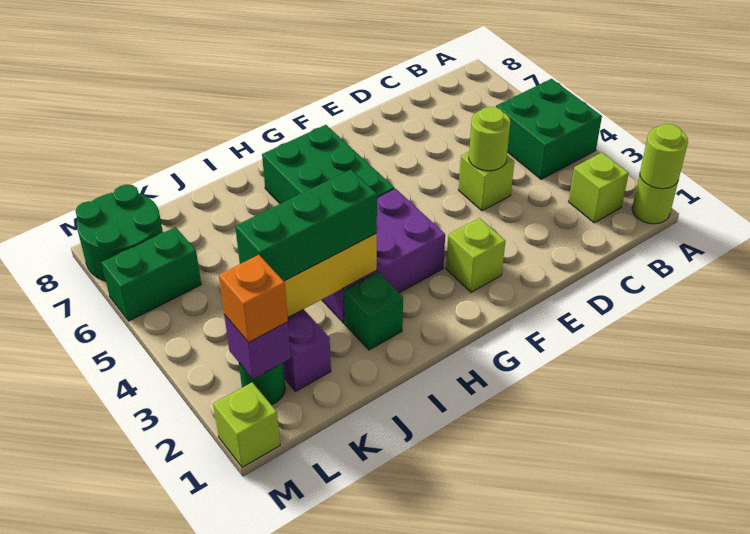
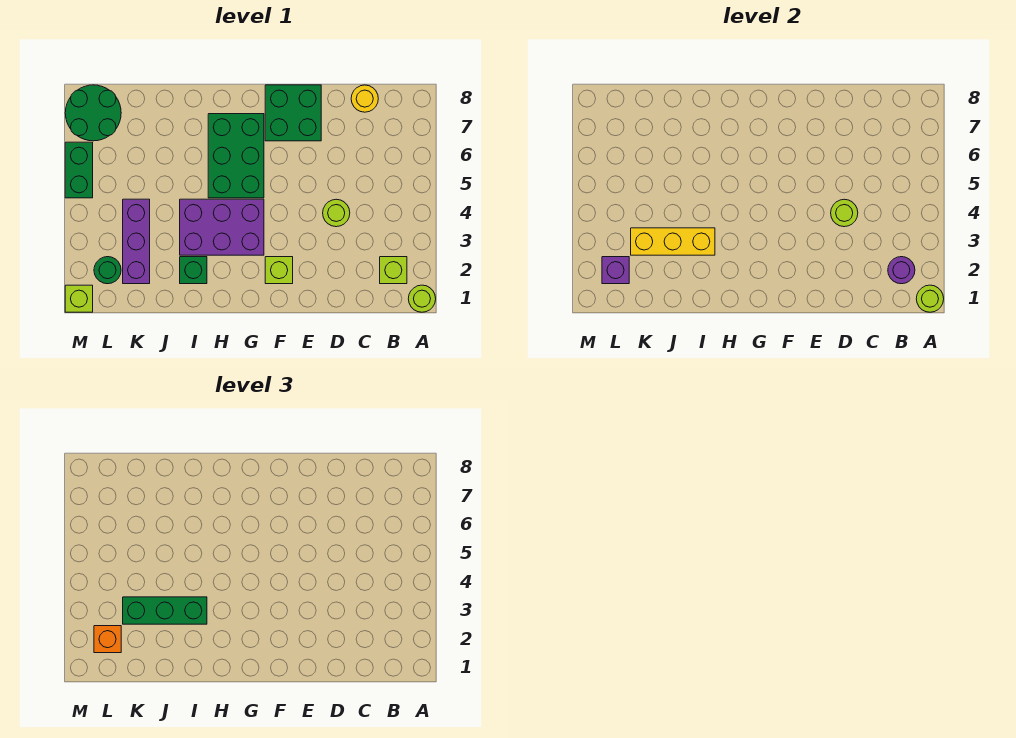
green 2x2 brick [496,79,602,179] -> green 2x2 brick moved to [265,85,321,141]
none -> purple 1x1 round brick [888,257,915,284]
none -> yellow 1x1 round brick [351,85,378,112]
lime 1x1 brick [458,152,514,211] -> lime 1x1 round brick [323,199,350,227]
green 1x2 brick [101,227,201,321] -> green 1x2 brick turned to [65,142,93,198]

